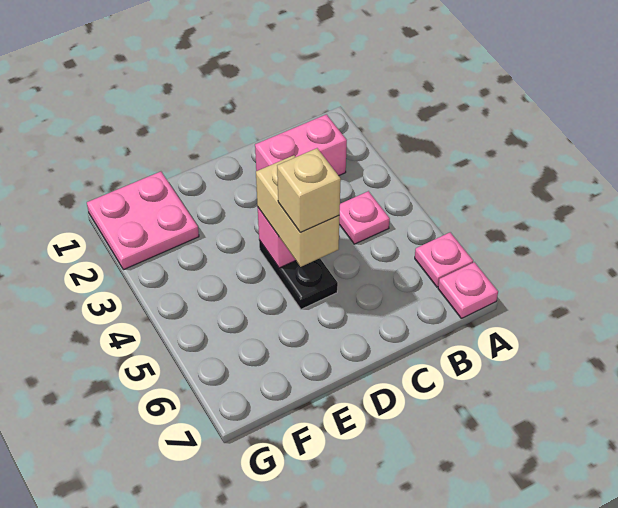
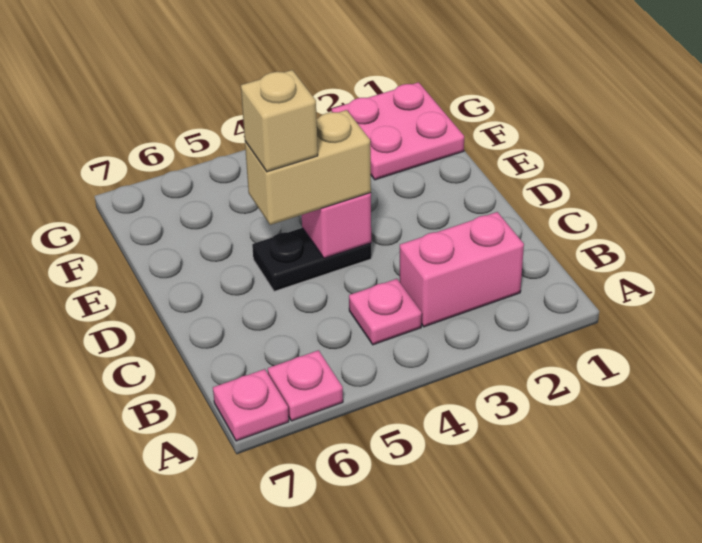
pink 1x2 brick [255,114,347,176] -> pink 1x2 brick turned to [399,212,524,327]

